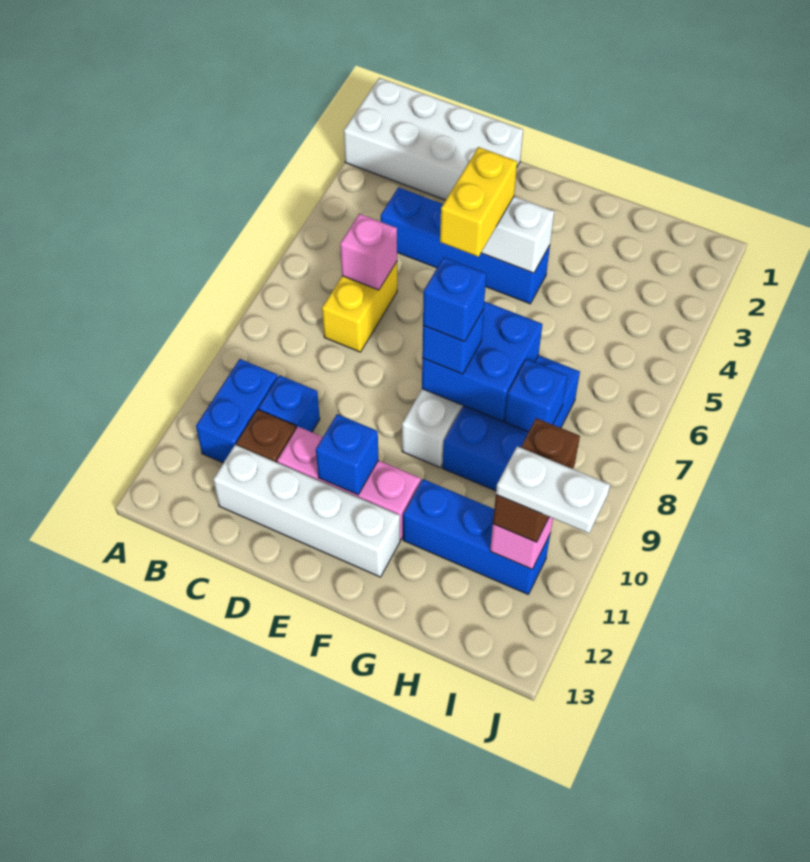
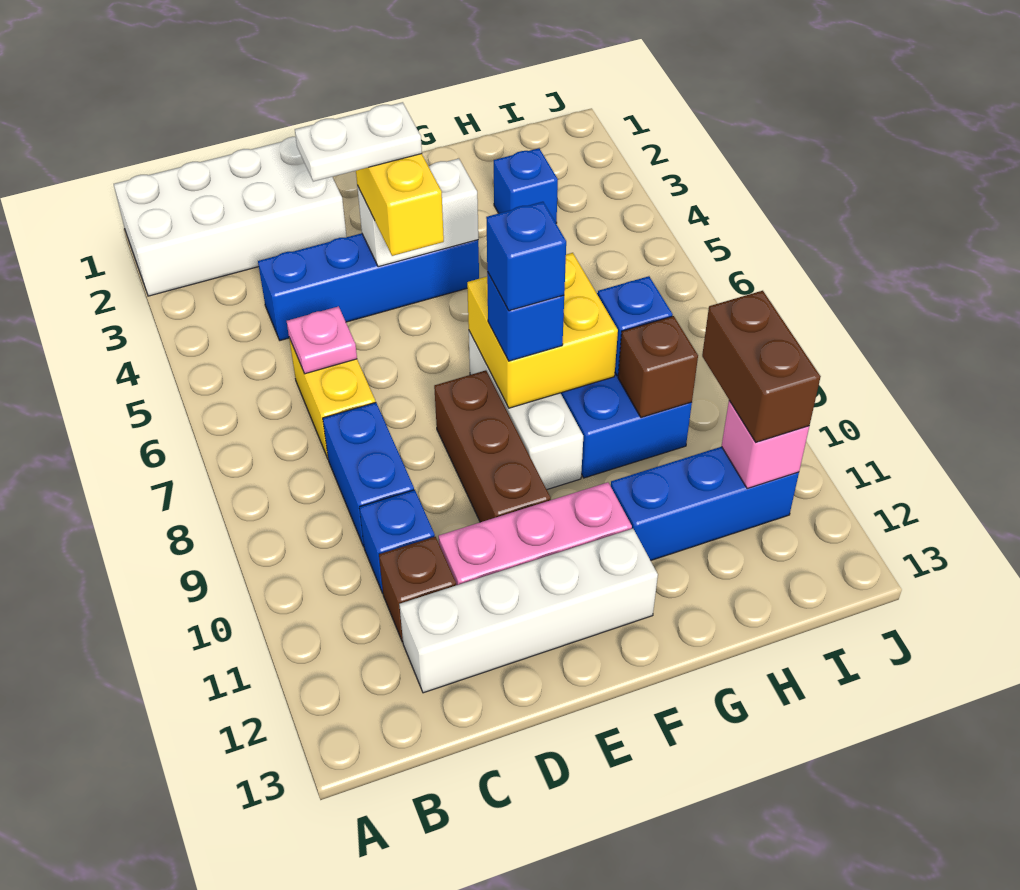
blue 1x2 brick [196,359,278,463] -> blue 1x2 brick moved to [323,403,414,547]
pink 1x1 brick [340,214,397,290] -> pink 1x1 plate [287,306,357,374]
none -> brown 1x3 brick [434,370,551,522]
blue 1x1 brick [316,414,378,495] -> blue 1x1 brick moved to [494,148,558,223]
blue 2x2 brick [422,301,542,421] -> yellow 2x2 brick [467,253,618,408]
none -> brown 1x1 brick [618,316,698,418]
white 1x2 plate [496,446,610,533] -> white 1x2 plate moved to [295,102,422,182]

